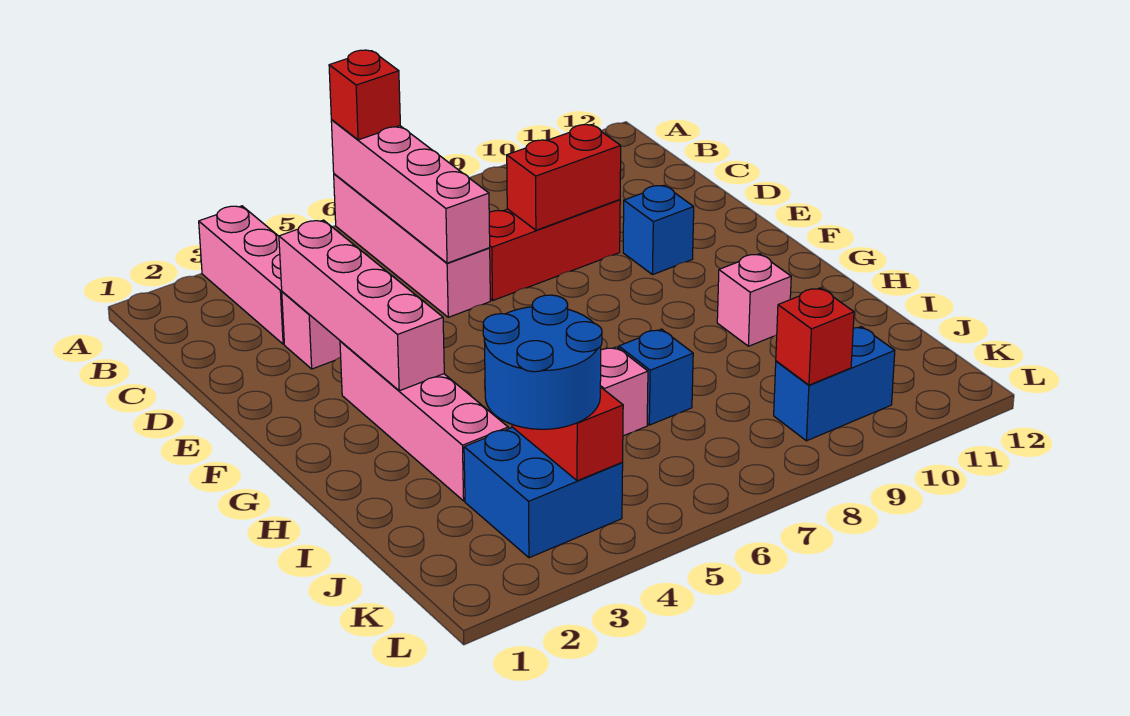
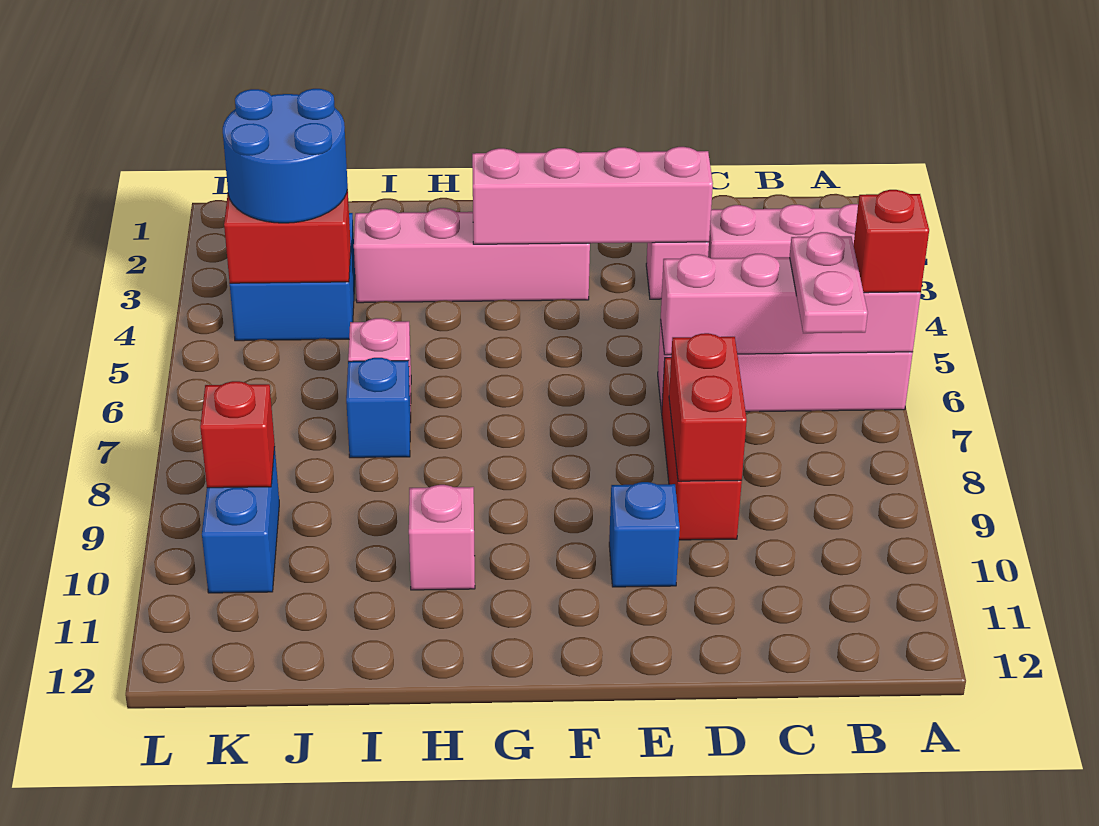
none -> pink 1x2 plate [790,232,868,333]

